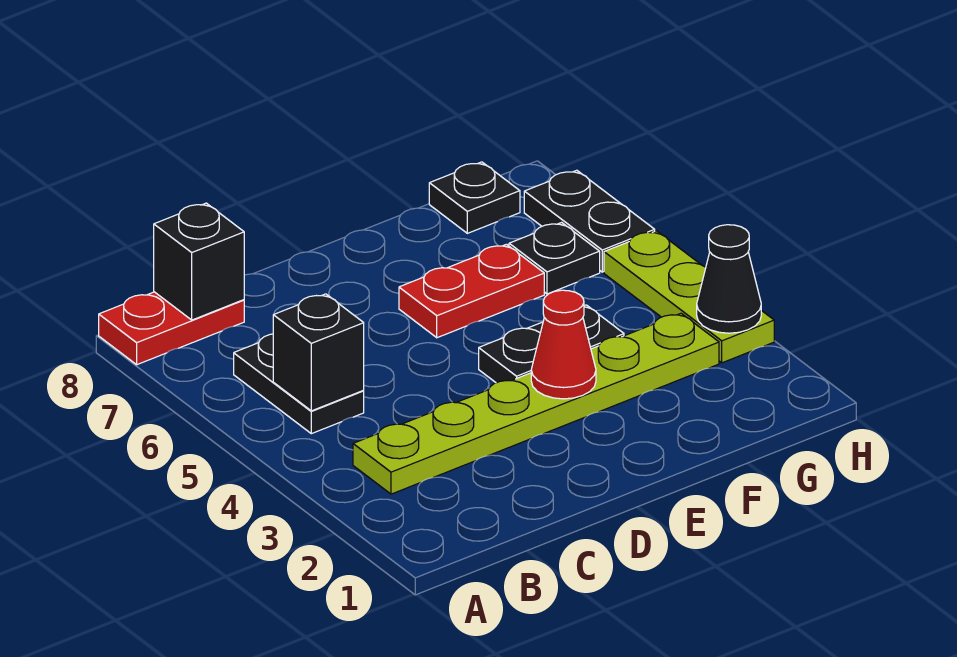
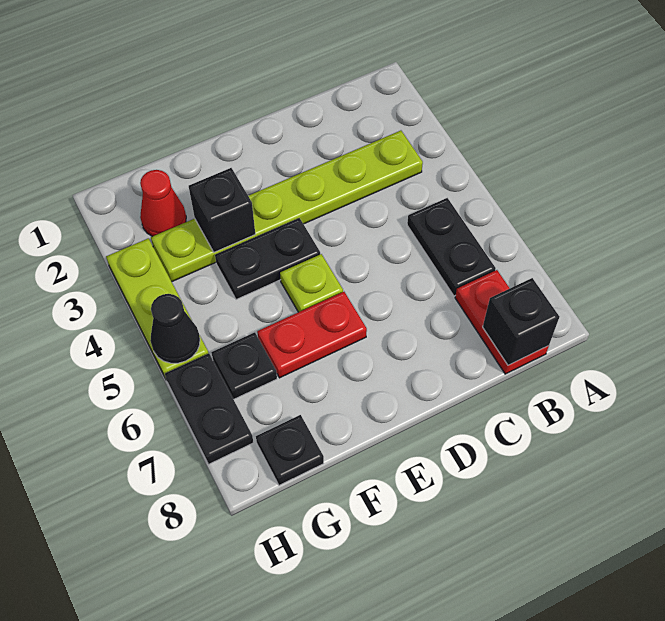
red 1x2 plate [99,292,244,365] -> red 1x2 plate turned to [455,270,549,374]
black 1x1 brick [273,294,364,411] -> black 1x1 brick moved to [189,168,255,252]
red 1x1 cone [531,290,596,399] -> red 1x1 cone moved to [140,170,186,237]
none -> lime 1x1 plate [280,254,343,312]
black 1x1 cone [697,225,761,333] -> black 1x1 cone moved to [150,294,200,363]

